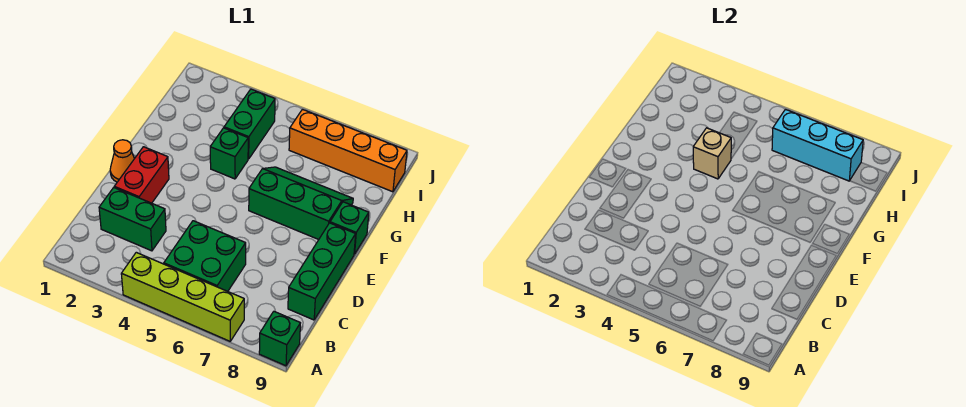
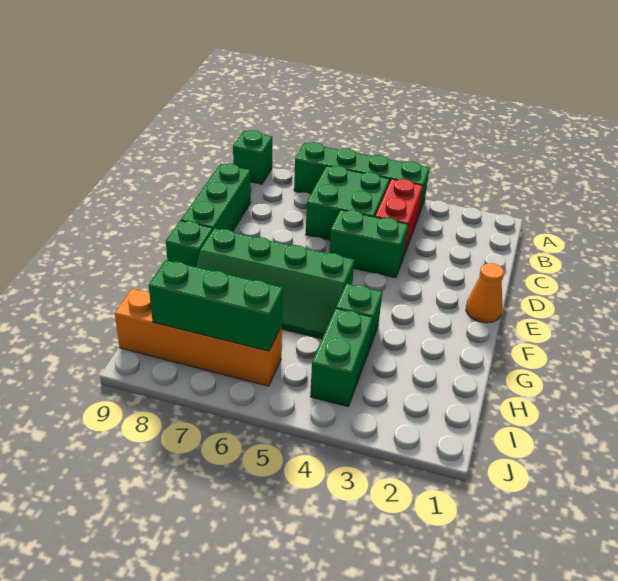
lime 1x4 brick [121,252,244,341] -> green 1x4 brick [294,142,430,215]
green 1x2 brick [99,188,166,251] -> green 1x2 brick moved to [329,210,408,278]
red 1x2 brick [114,147,169,203] -> red 1x2 brick moved to [375,179,423,255]
green 2x3 slope [249,167,353,240] -> green 2x4 slope [196,228,354,339]
tan 1x1 brick [693,128,731,179] -> none
cyan 1x3 brick [772,109,863,181] -> green 1x3 brick [149,260,283,351]

